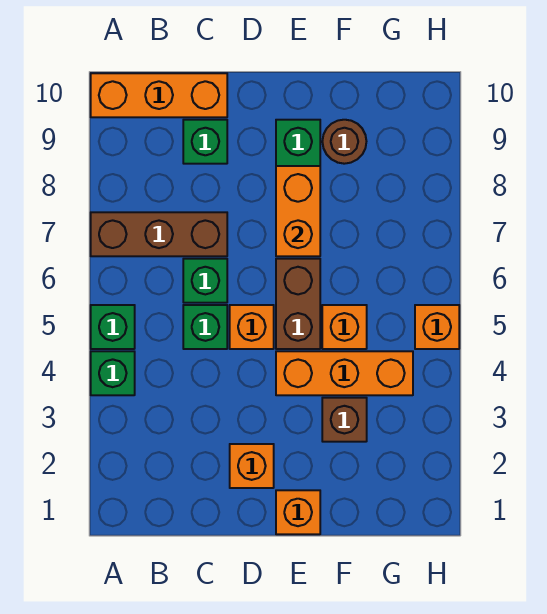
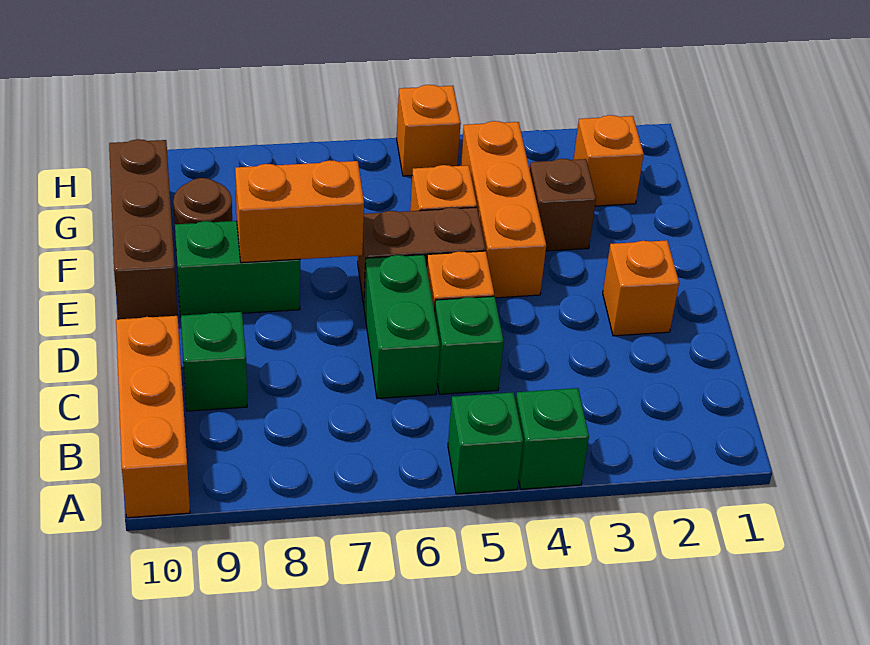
brown 1x3 brick [91,212,227,256] -> brown 1x3 brick moved to [109,139,177,319]
green 1x1 brick [183,259,227,303] -> green 1x2 brick [364,255,440,399]
orange 1x1 brick [276,490,320,534] -> orange 1x1 brick moved to [574,115,644,206]

